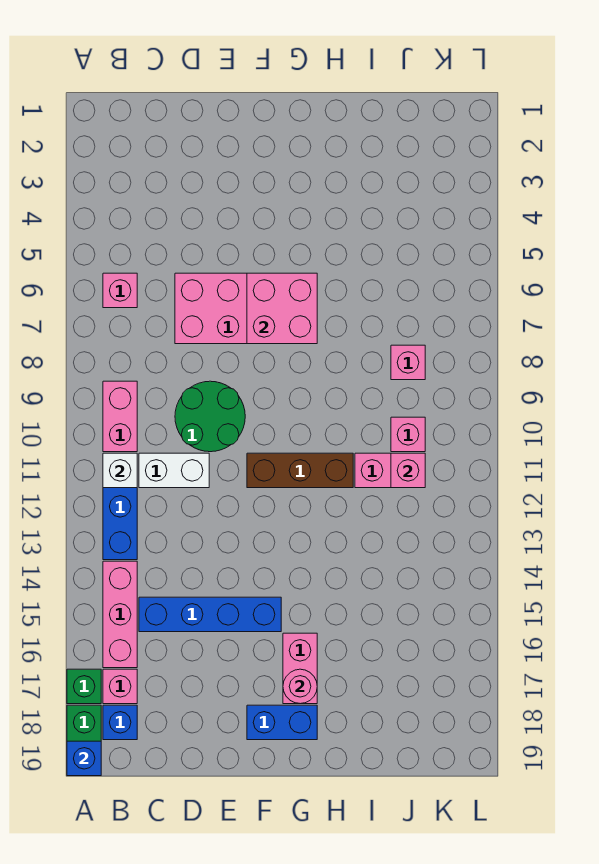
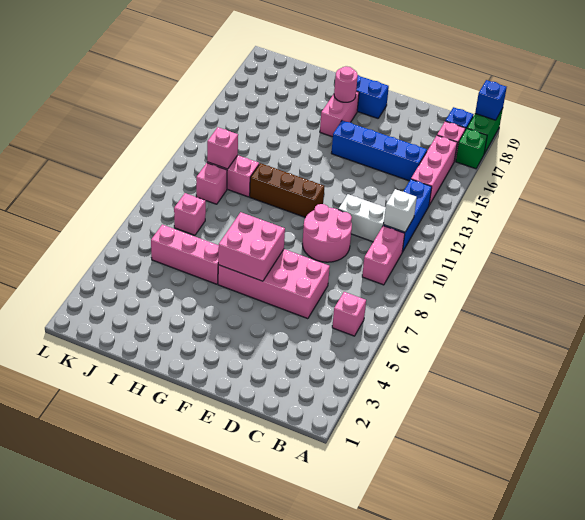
green 2x2 round brick [175,381,245,452] -> pink 2x2 round brick [302,204,352,262]
none -> pink 1x3 brick [151,225,219,284]

